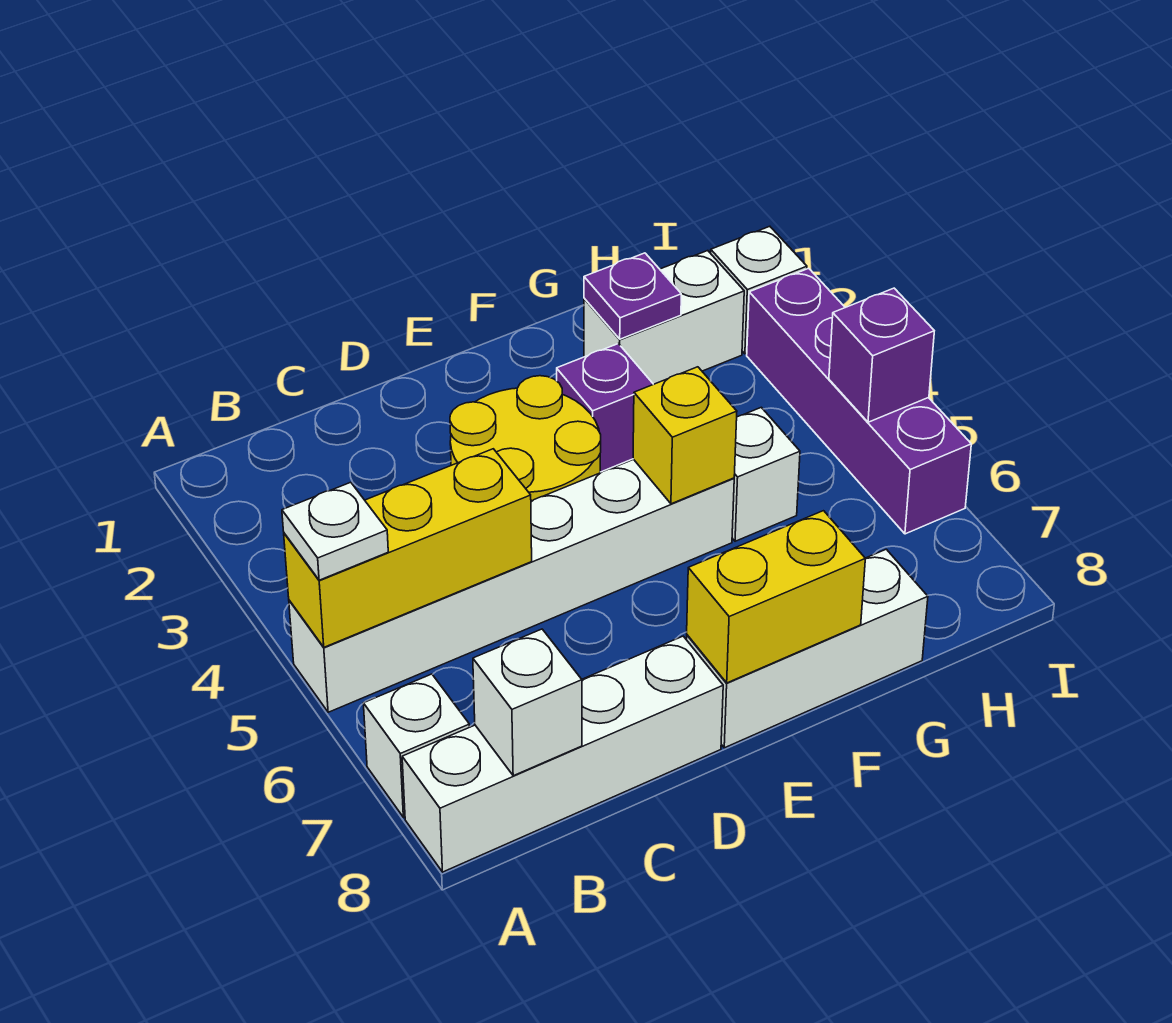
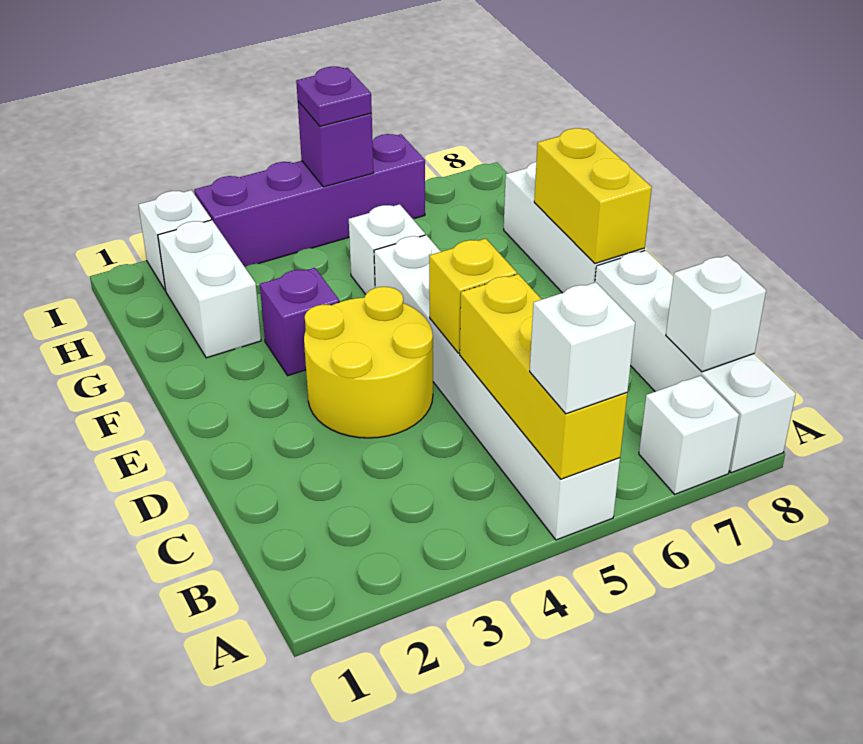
white 1x1 plate [282,482,388,580] -> white 1x1 brick [530,282,635,414]
yellow 1x1 brick [633,367,737,504] -> yellow 1x1 brick moved to [429,238,517,353]
purple 1x1 plate [584,253,681,339] -> purple 1x1 plate moved to [296,67,372,126]

